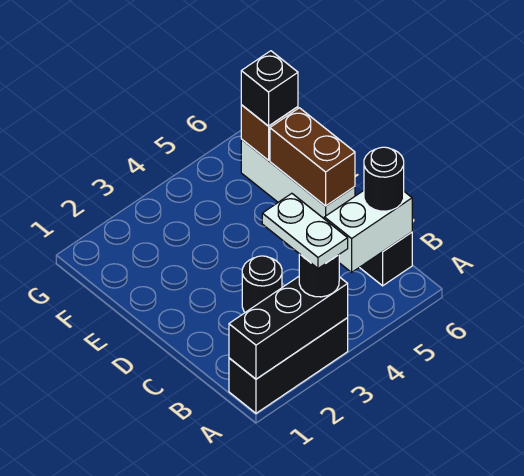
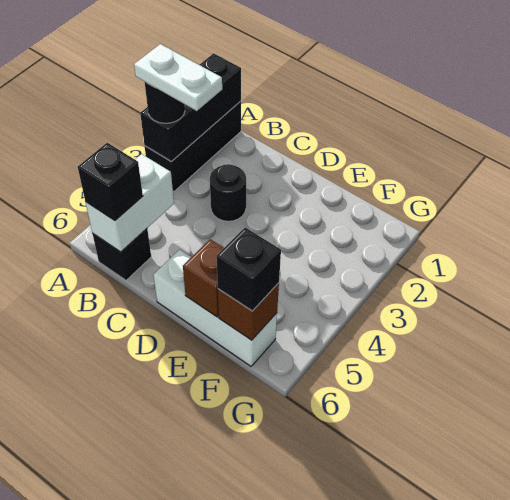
black 1x1 round brick [364,147,404,211] -> black 1x1 brick [78,143,143,221]
brown 1x2 brick [270,108,355,206] -> brown 1x1 brick [183,239,224,317]

